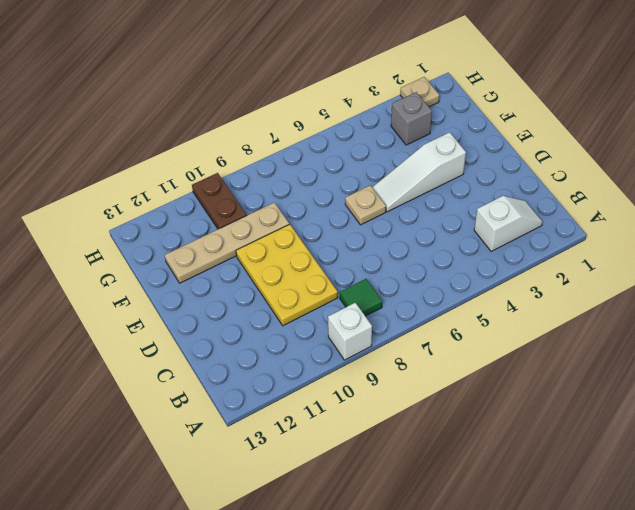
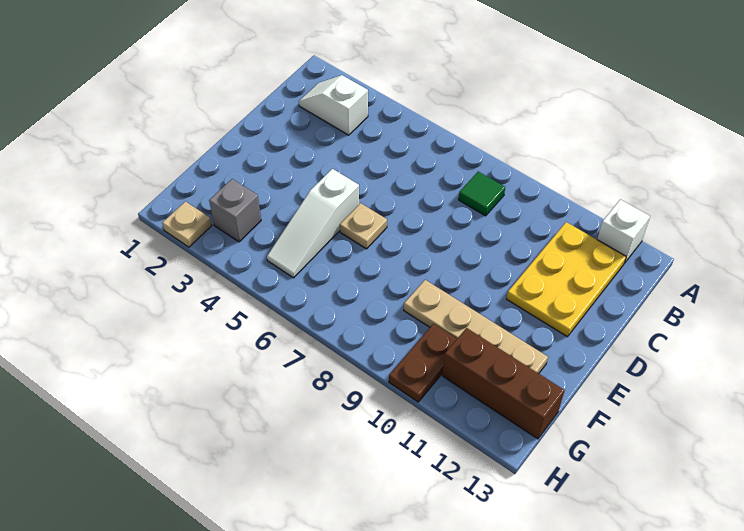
white 1x1 brick [328,303,372,360] -> white 1x1 brick moved to [597,199,650,263]
yellow 2x3 plate [236,224,338,326] -> yellow 2x3 plate moved to [507,222,626,337]
white 1x3 slope [372,132,466,212] -> white 1x3 slope turned to [267,169,359,278]
none -> brown 1x3 brick [443,328,565,439]

